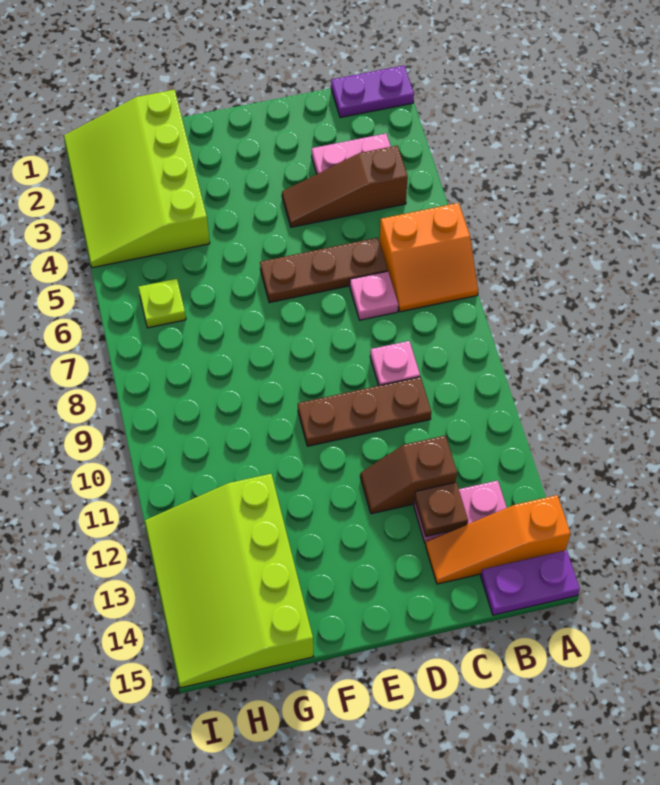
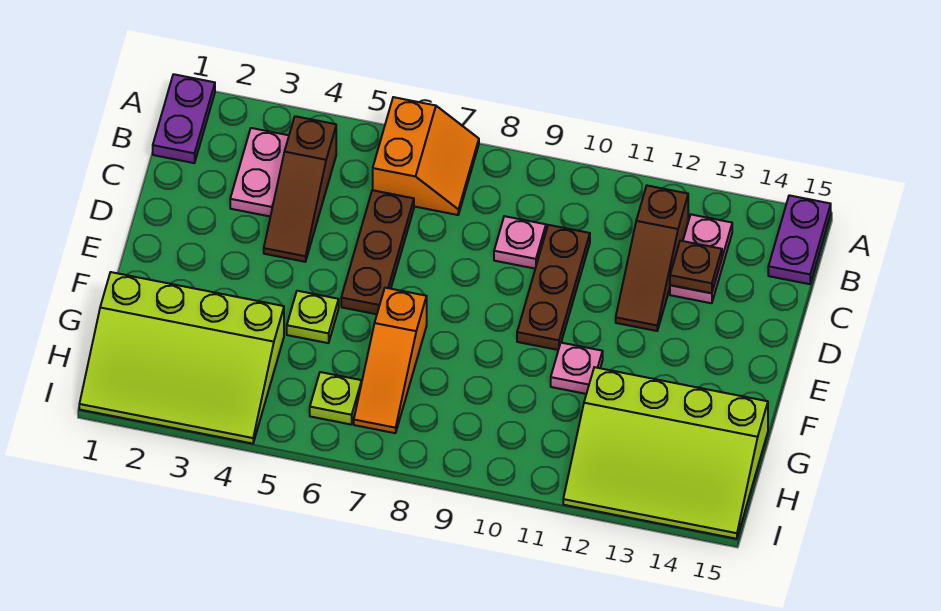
orange 1x3 slope [426,495,570,584] -> orange 1x3 slope moved to [354,288,427,433]
pink 1x1 plate [350,271,398,320] -> pink 1x1 plate moved to [551,343,603,394]
brown 1x2 slope [360,436,457,514] -> brown 1x3 slope [616,186,688,331]
none -> lime 1x1 plate [287,291,339,343]

